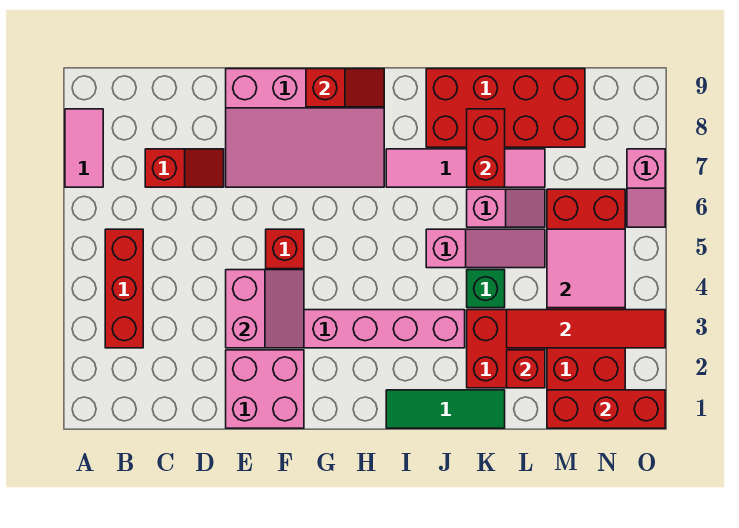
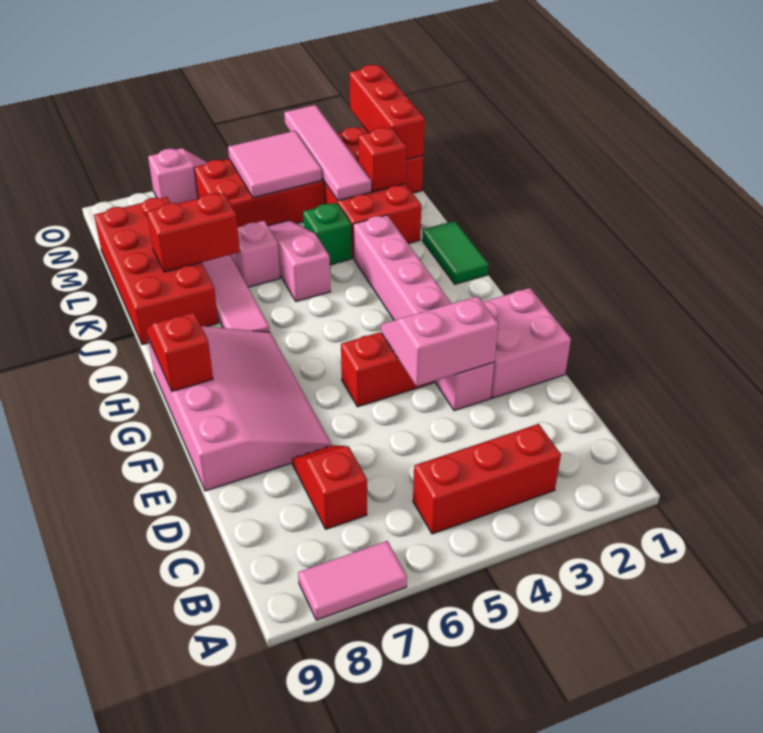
green 1x3 tile [386,390,505,428] -> green 1x2 tile [422,221,489,284]
red 1x4 tile [507,310,665,348] -> pink 1x4 tile [284,105,371,201]

